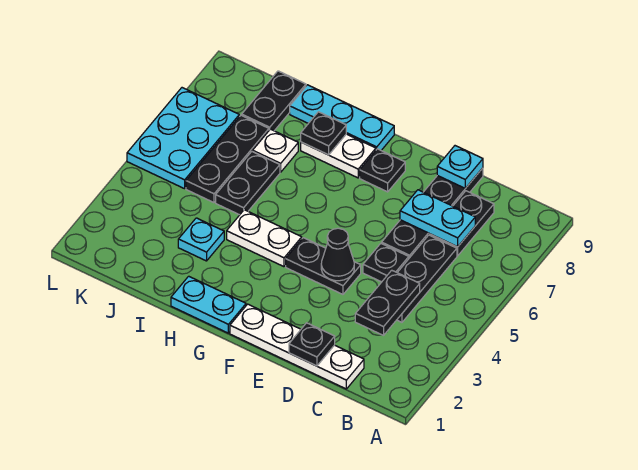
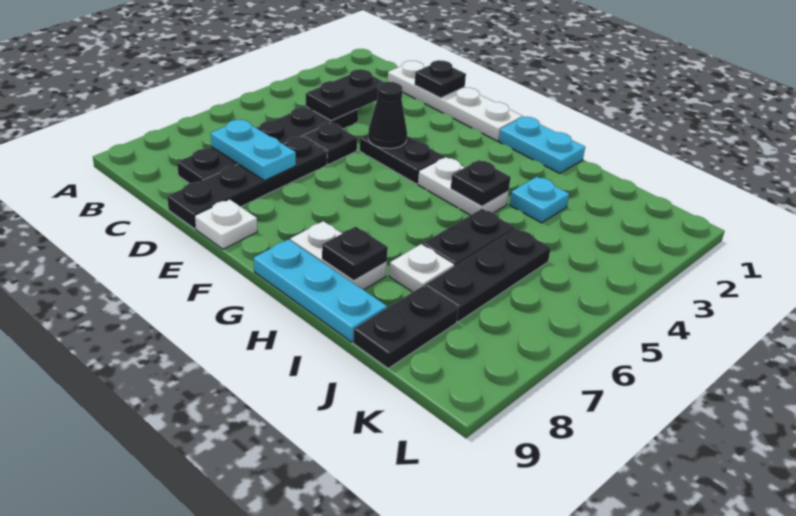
cyan 1x1 plate [437,146,483,188] -> none
none -> white 1x1 plate [195,199,257,249]
black 1x1 plate [360,149,405,192] -> black 1x1 plate moved to [451,160,511,206]
cyan 2x3 plate [127,88,239,189] -> none

